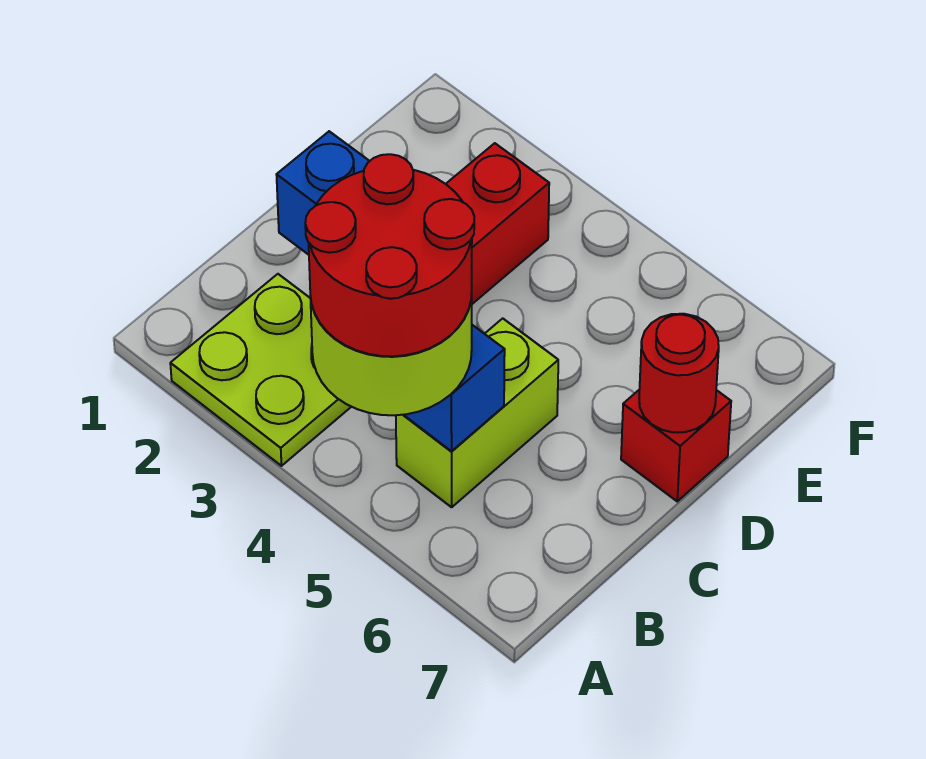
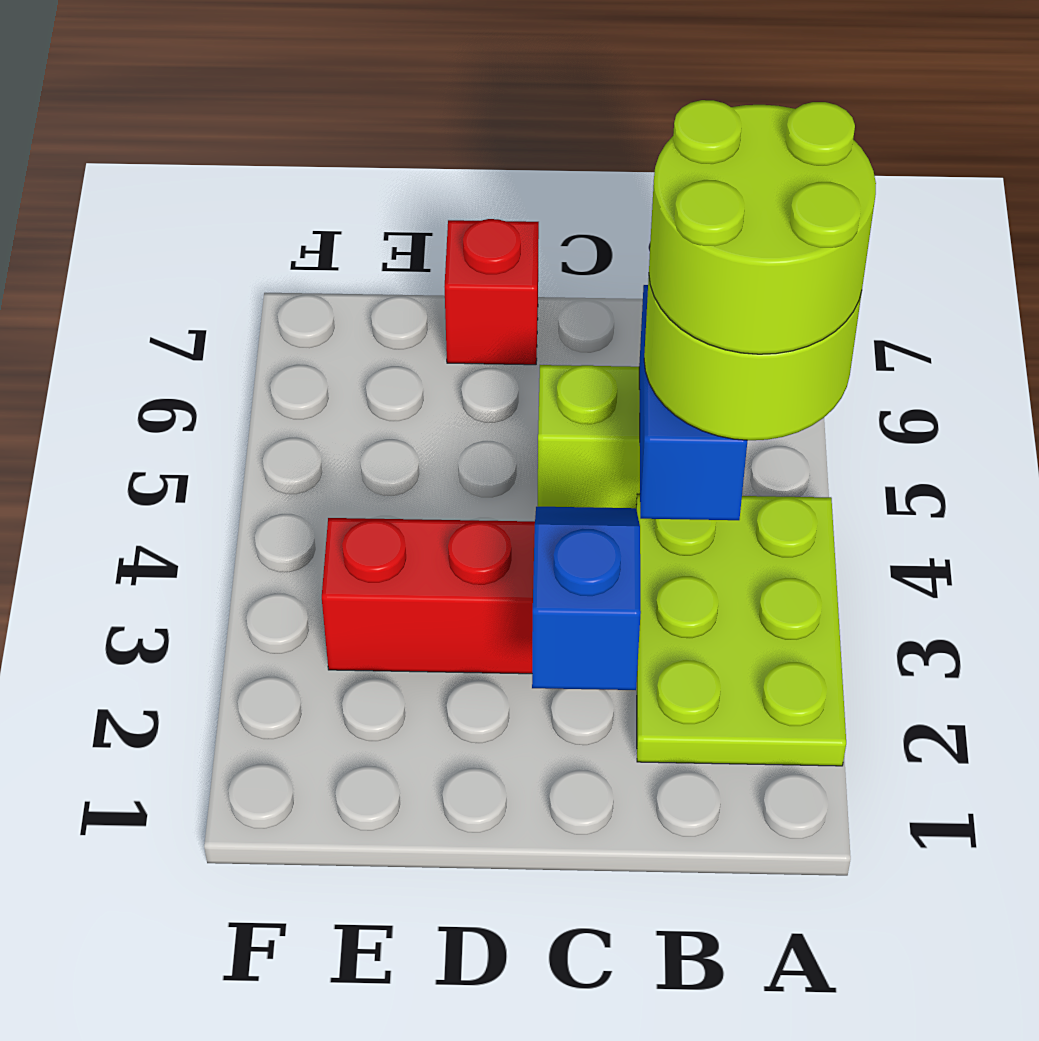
lime 2x2 plate [170,274,351,466] -> lime 2x3 plate [636,494,846,766]
red 2x2 round brick [305,154,474,356] -> lime 2x2 round brick [649,100,876,354]
red 1x1 round brick [639,314,719,432] -> none

